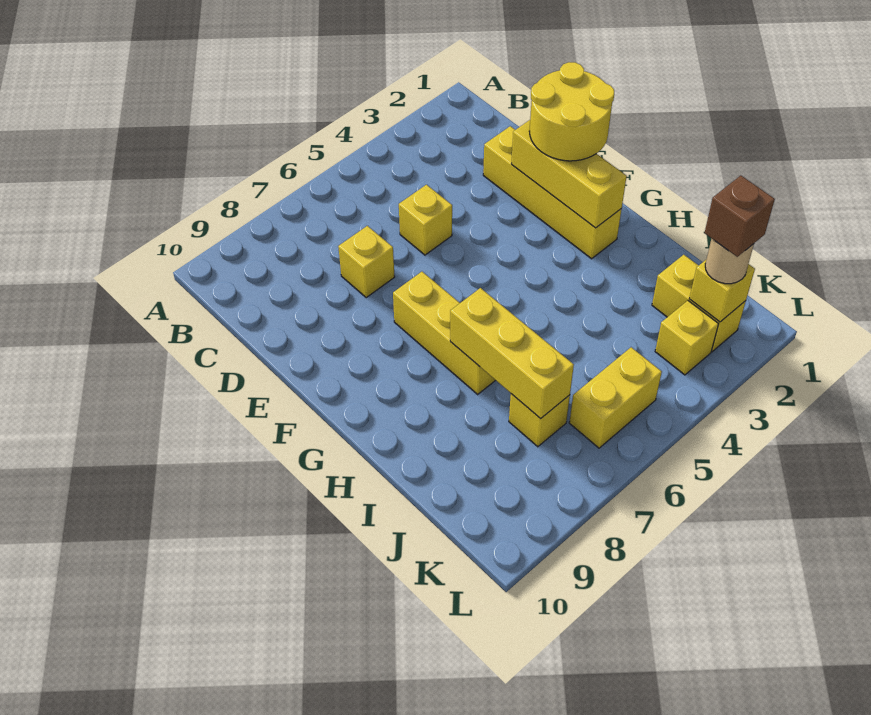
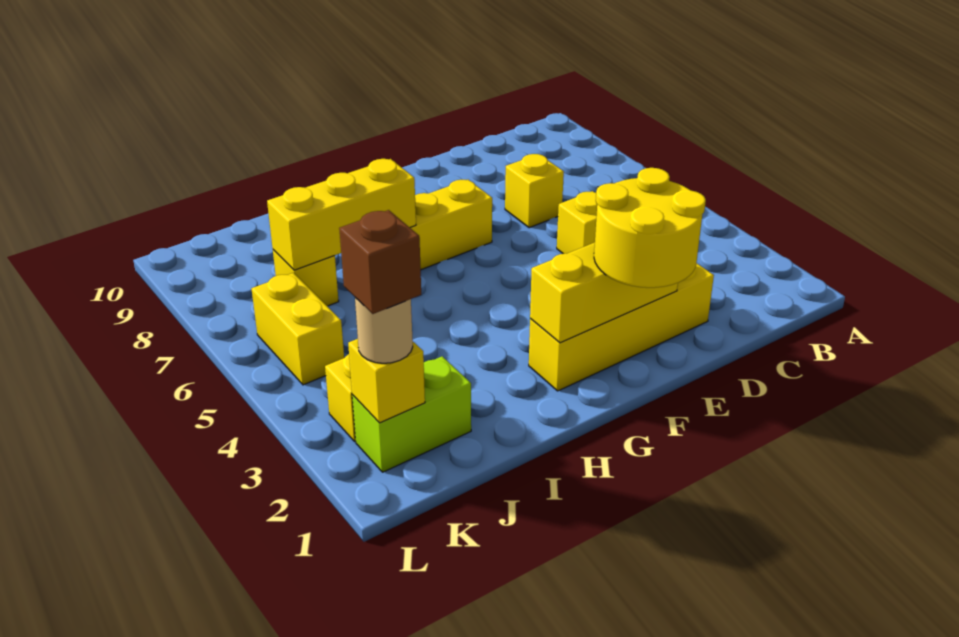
yellow 1x2 brick [652,255,746,352] -> lime 1x2 brick [352,356,471,472]

